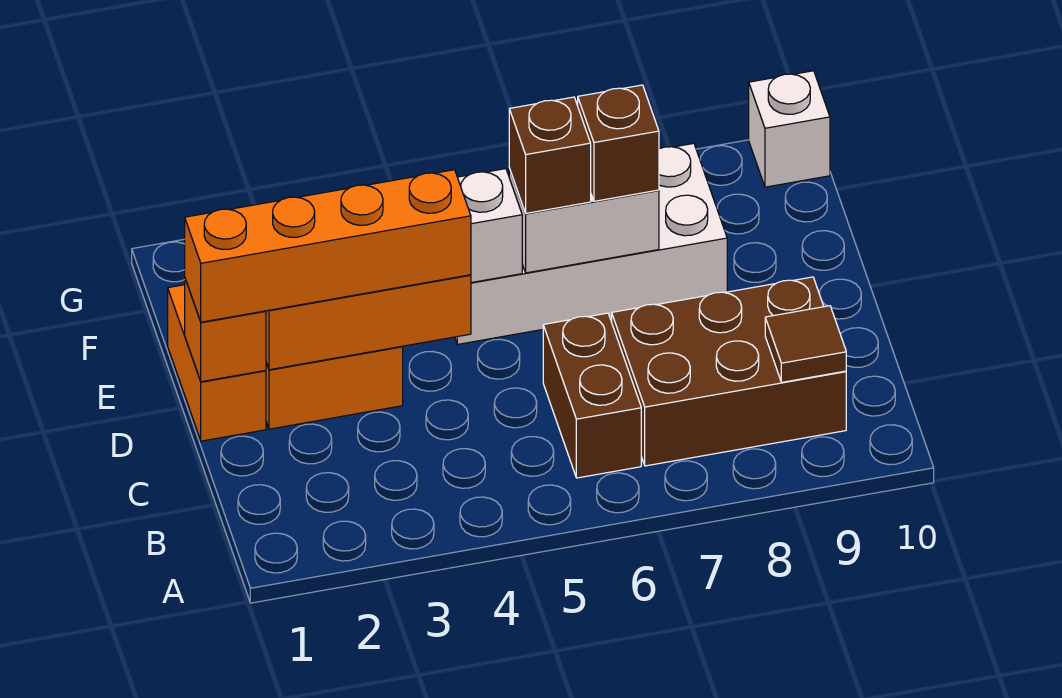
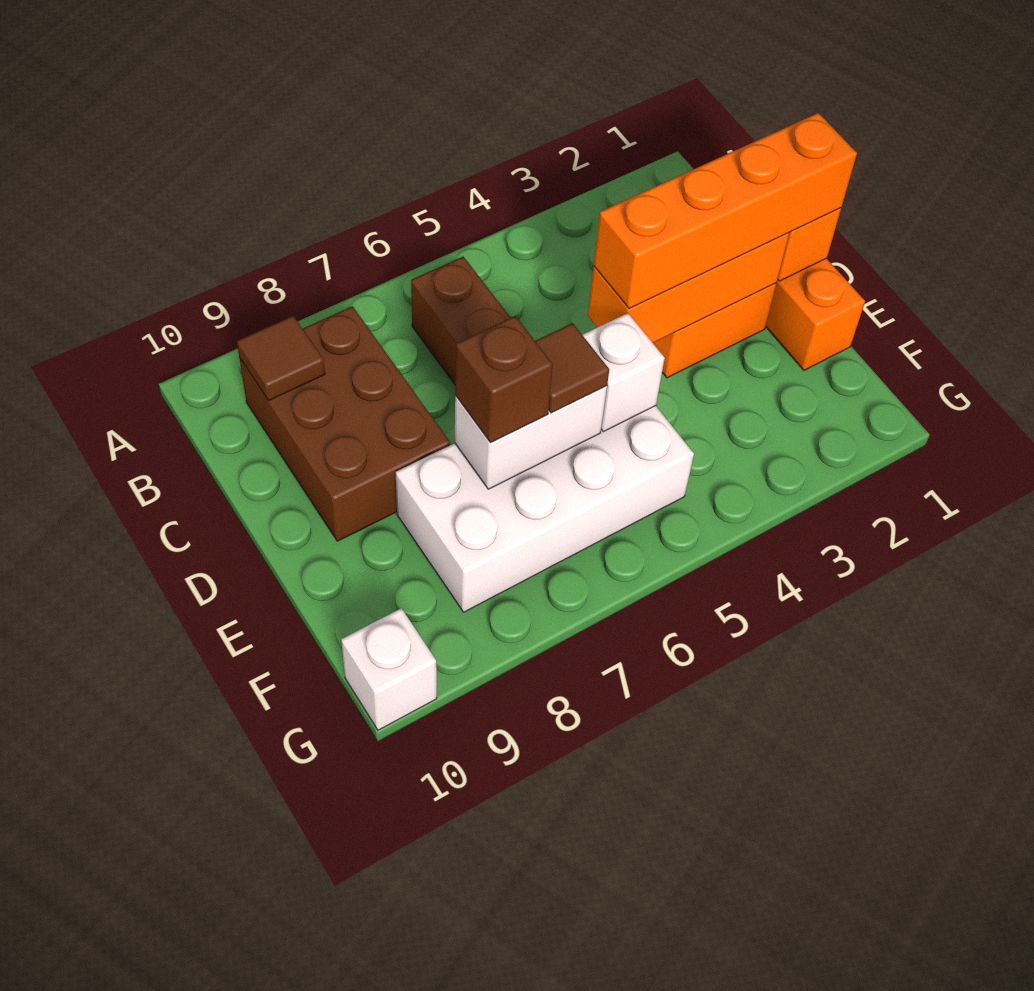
brown 2x3 brick [612,277,846,466] -> brown 2x3 brick turned to [239,306,450,541]
brown 1x1 brick [509,97,591,213] -> brown 1x1 tile [535,323,609,413]

